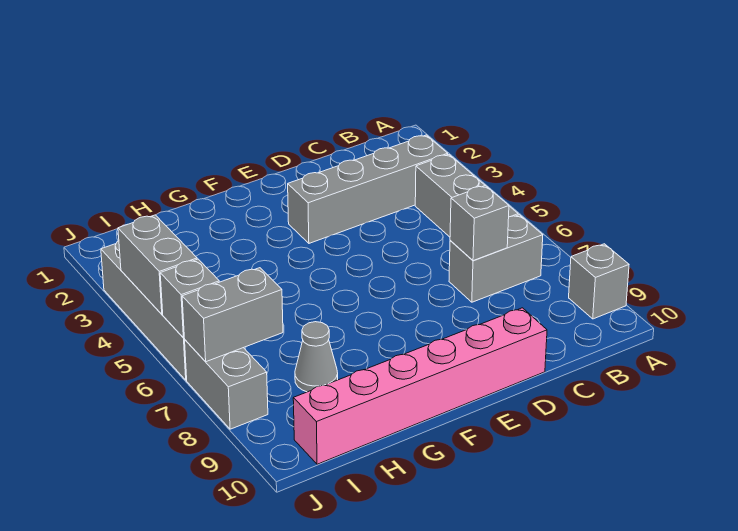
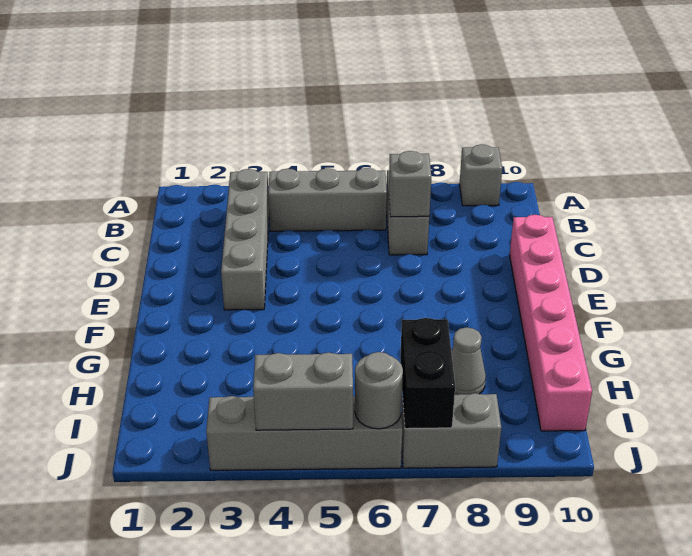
grey 1x2 brick [182,268,283,362] -> black 1x2 brick [400,318,455,429]
grey 1x1 brick [160,259,219,338] -> grey 1x1 round brick [355,352,403,429]

